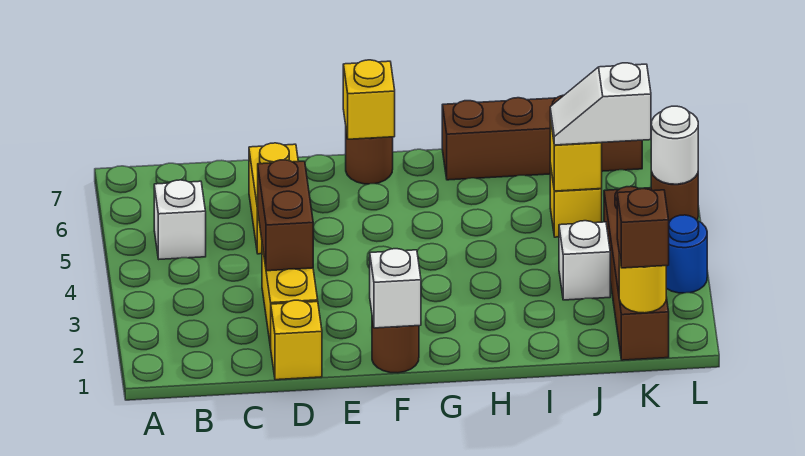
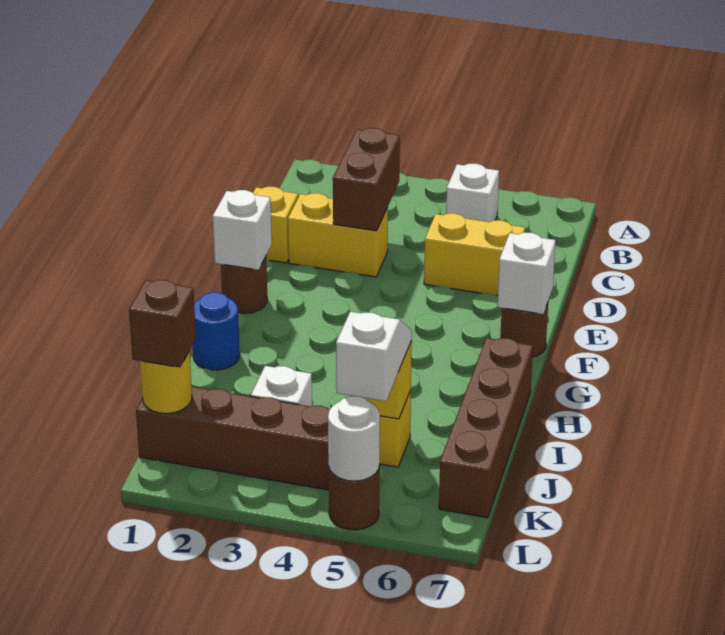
brown 1x2 brick [257,160,313,271] -> brown 1x2 brick turned to [333,128,400,231]
yellow 1x1 brick [343,60,395,139] -> white 1x1 brick [497,233,556,314]
blue 1x1 round brick [666,215,707,293] -> blue 1x1 round brick moved to [193,292,240,370]

